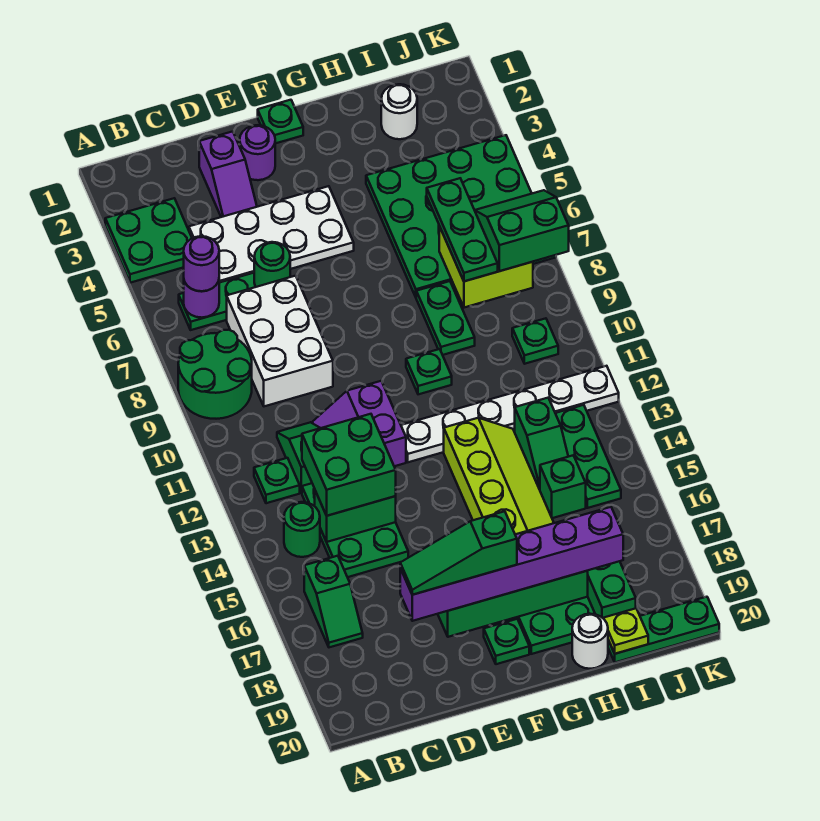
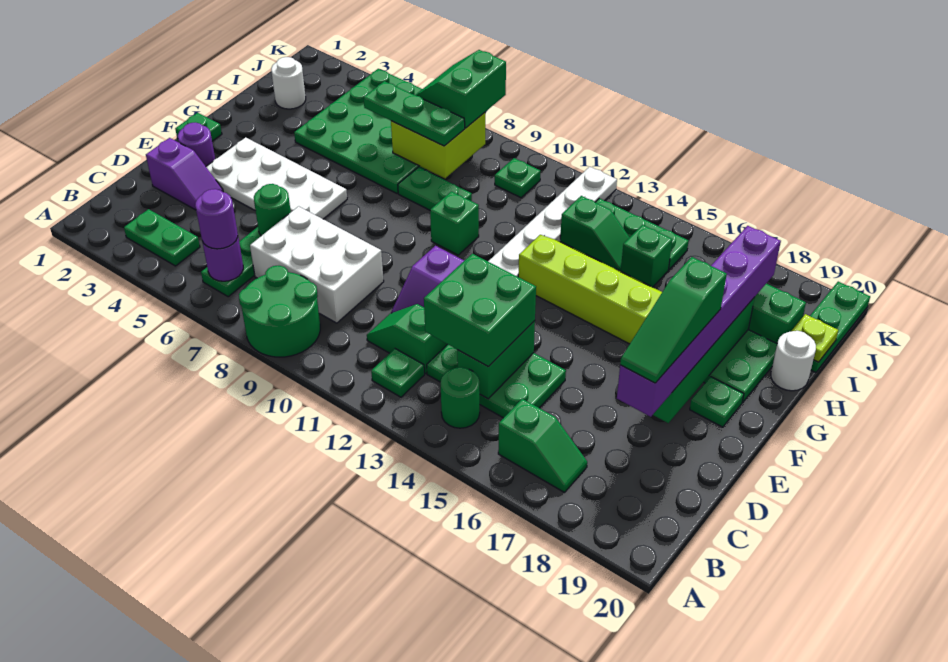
green 2x2 plate [105,198,192,283] -> green 1x2 plate [124,209,200,266]
white 2x4 plate [189,186,354,283] -> white 2x4 plate turned to [206,137,347,219]
green 1x1 plate [406,349,452,394] -> green 1x1 brick [430,191,479,255]

